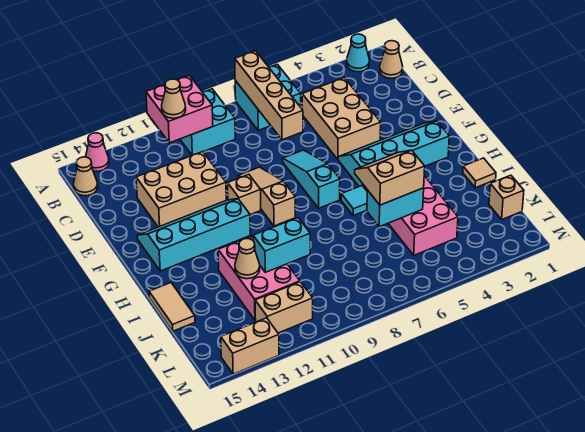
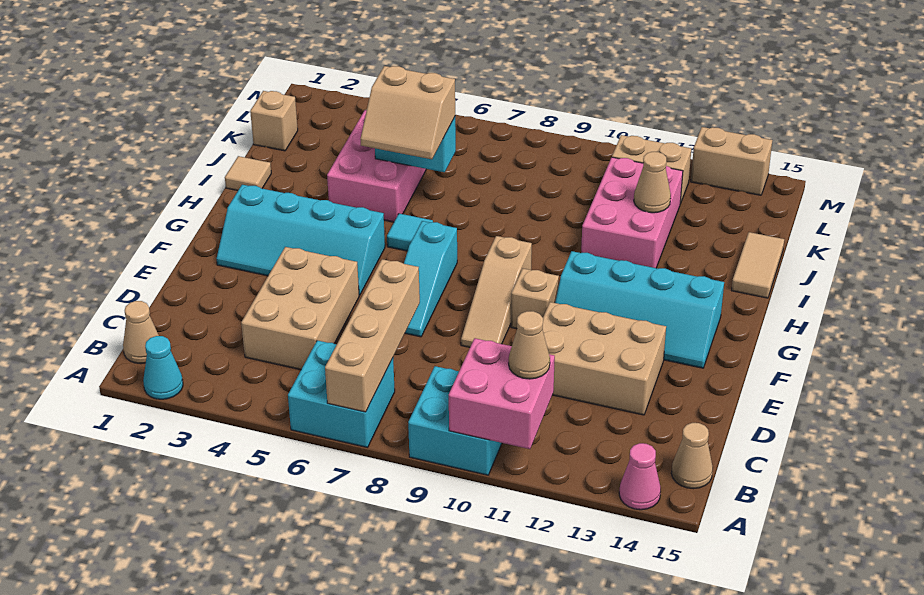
cyan 1x2 brick [253,218,310,272] -> none

